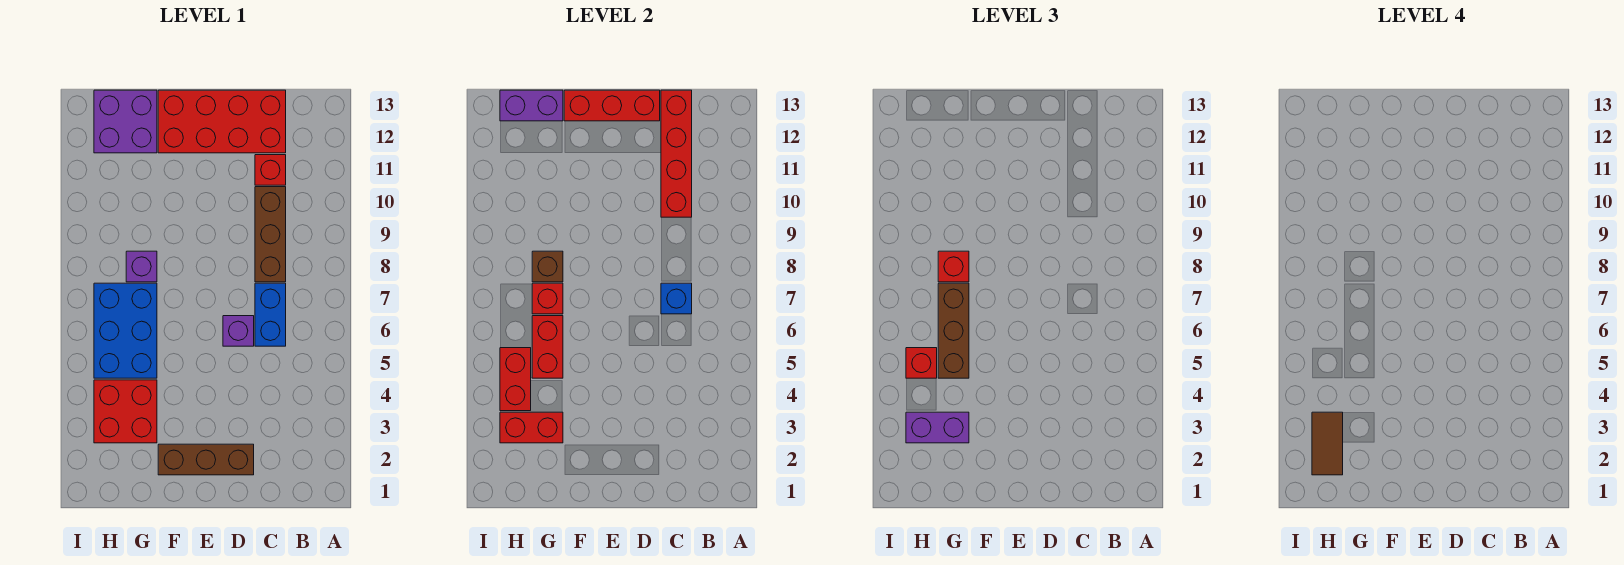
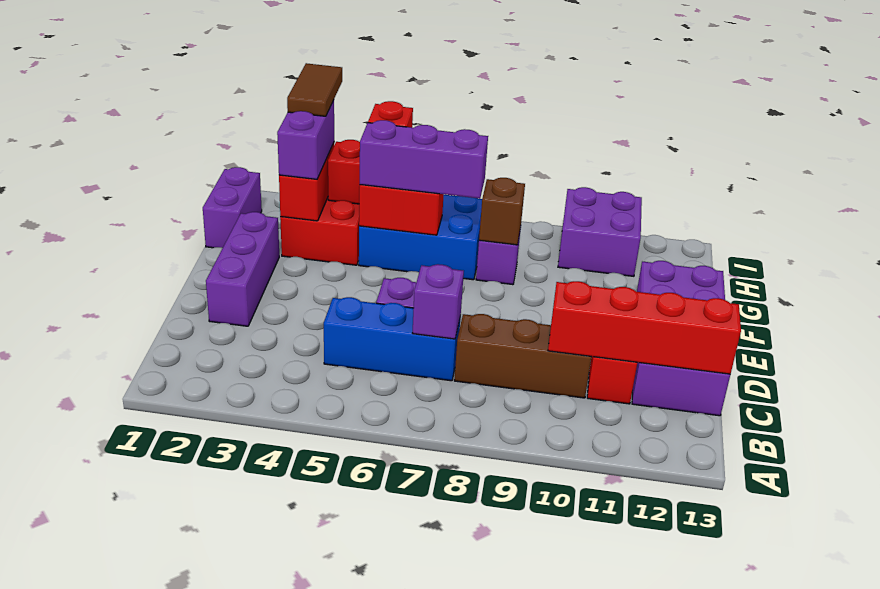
blue 1x2 brick [255,283,286,346] -> blue 1x3 brick [324,297,461,381]
blue 1x1 brick [661,283,692,314] -> purple 1x1 brick [413,264,464,339]
red 2x4 brick [158,90,286,153] -> purple 2x4 brick [632,261,730,416]
brown 1x3 brick [158,444,254,475] -> purple 1x3 brick [206,212,279,326]
red 1x3 brick [564,90,660,121] -> none
brown 1x3 brick [938,283,969,378] -> purple 1x3 brick [360,120,488,199]
red 1x1 brick [532,283,563,314] -> none
red 1x1 brick [938,251,969,282] -> none
purple 2x2 brick [94,90,157,153] -> purple 2x2 brick moved to [558,187,642,276]
purple 1x2 brick [500,90,563,121] -> purple 1x2 brick moved to [203,167,262,248]
brown 1x2 tile [1312,412,1343,475] -> brown 1x2 tile turned to [287,63,342,116]

